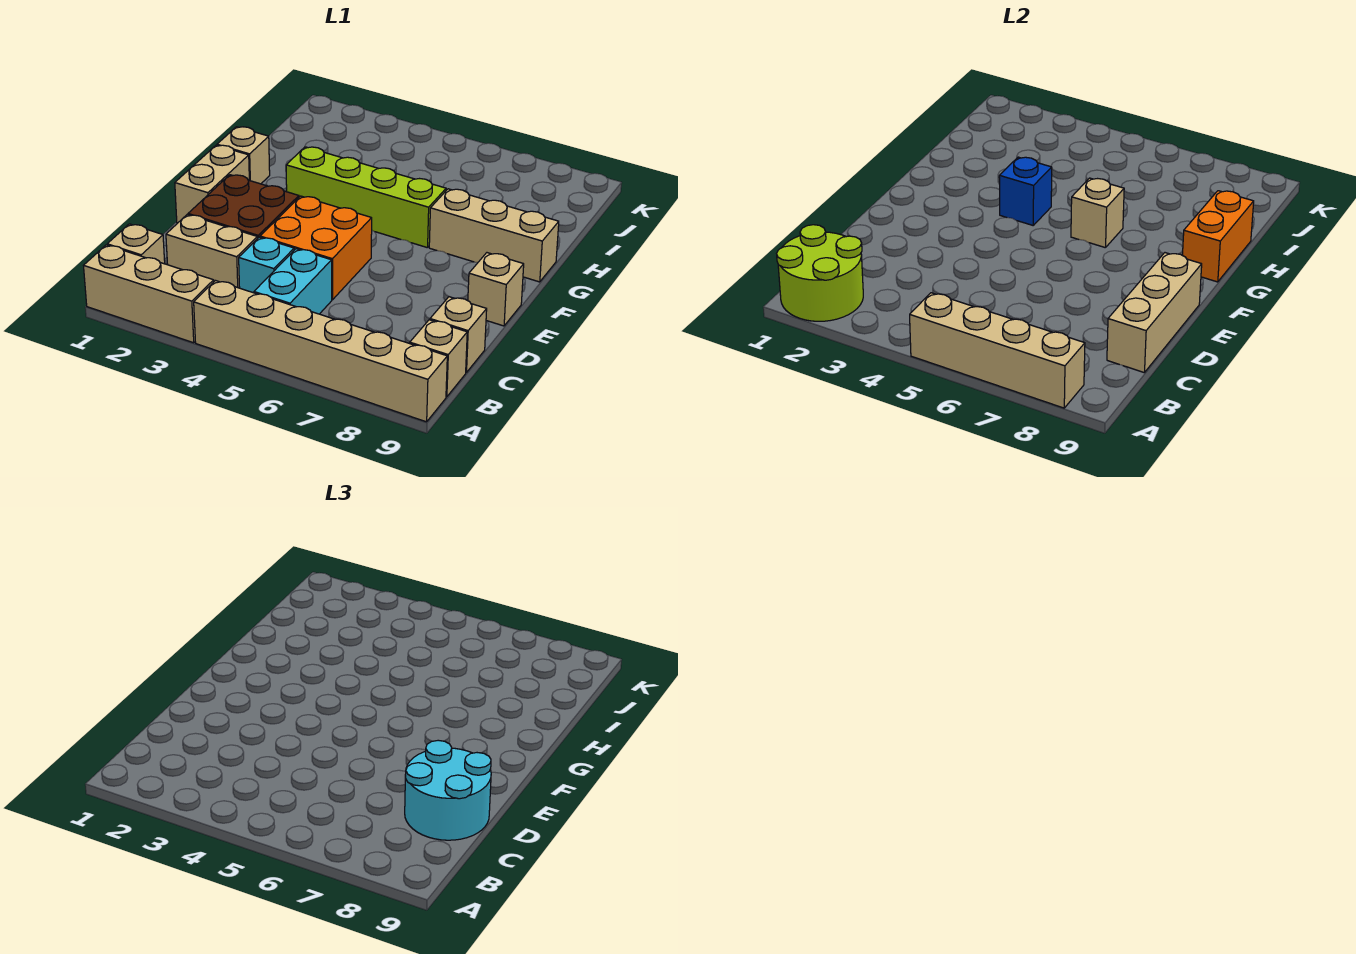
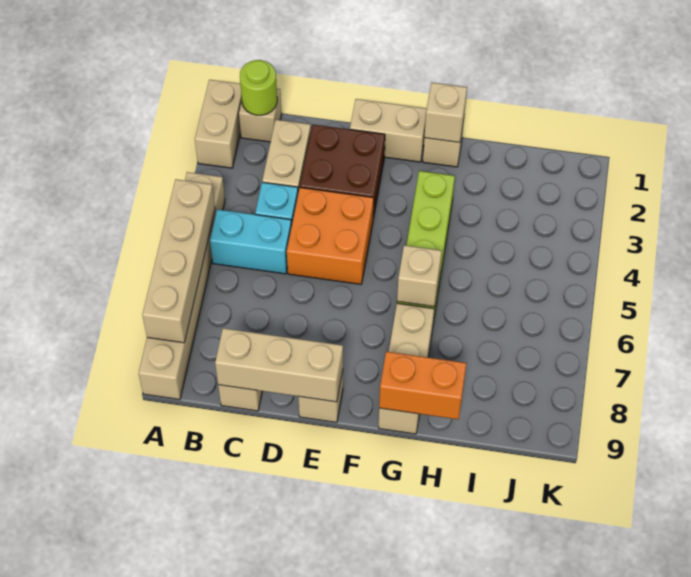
tan 1x3 brick [84,245,214,343] -> tan 1x2 brick [195,80,242,168]
lime 2x2 round brick [777,225,863,321] -> lime 1x1 round brick [240,60,277,115]
tan 1x1 brick [410,320,467,397] -> tan 1x1 brick moved to [425,82,467,142]
cyan 2x2 round brick [405,740,491,840] -> none
blue 1x1 brick [999,157,1052,225] -> none

